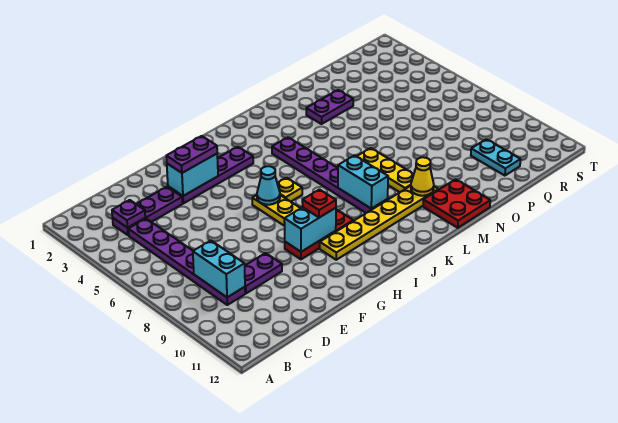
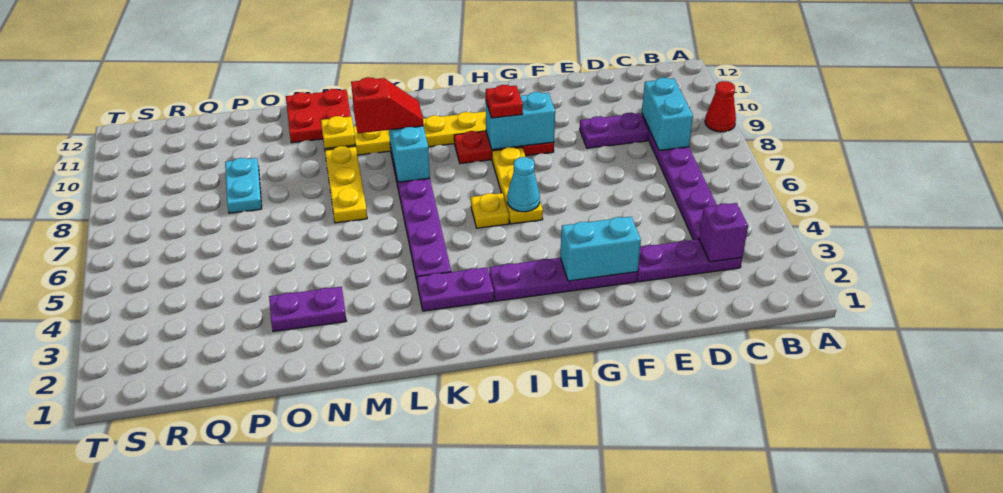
none -> red 1x1 cone [705,81,736,132]
purple 1x1 plate [112,200,145,228] -> purple 1x1 brick [699,203,748,262]
purple 1x2 plate [166,136,217,173] -> purple 1x2 plate moved to [417,267,494,311]
none -> red 1x2 slope [351,77,423,133]
yellow 1x1 cone [411,157,434,196] -> yellow 1x1 plate [321,116,356,149]
cyan 1x2 plate [471,139,521,176] -> cyan 1x2 plate moved to [225,158,262,213]

